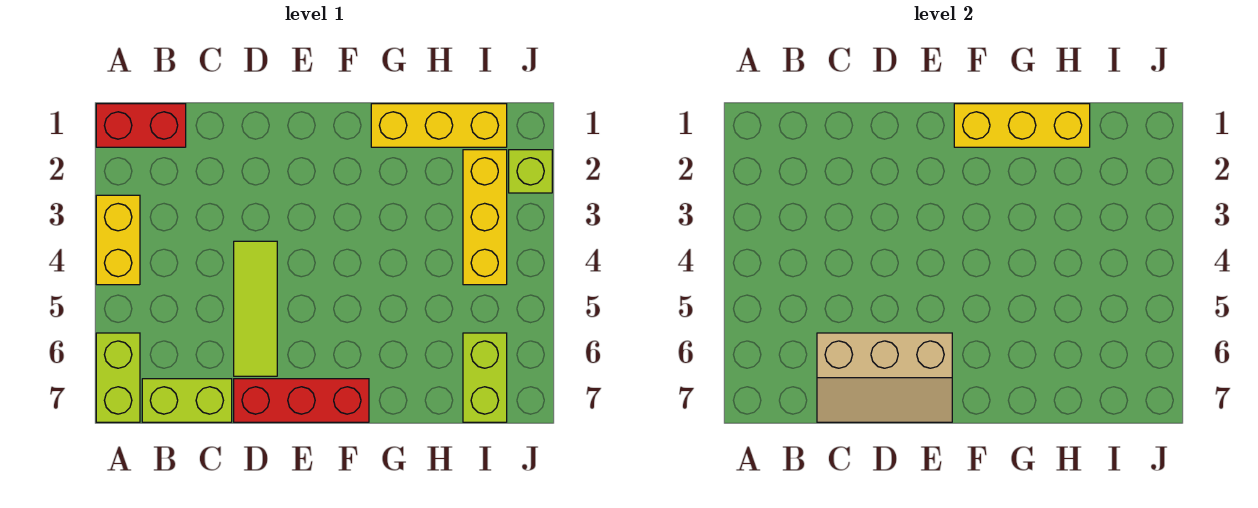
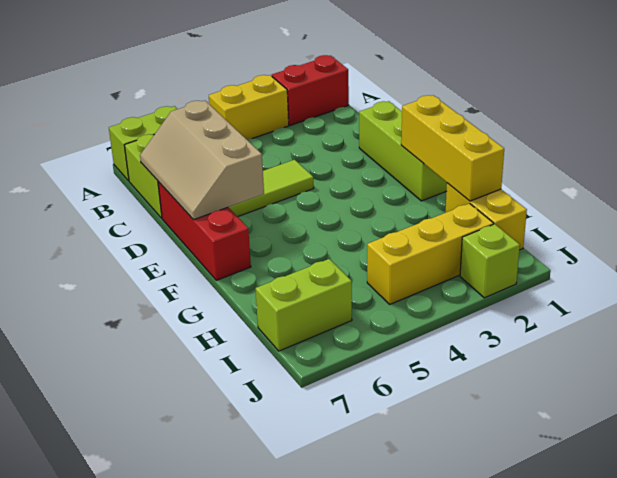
red 1x2 brick [96,104,186,147] -> red 1x2 brick turned to [272,55,349,125]
none -> lime 1x3 brick [359,101,447,201]
yellow 1x3 brick [371,104,507,147] -> yellow 1x2 brick [446,183,527,250]

